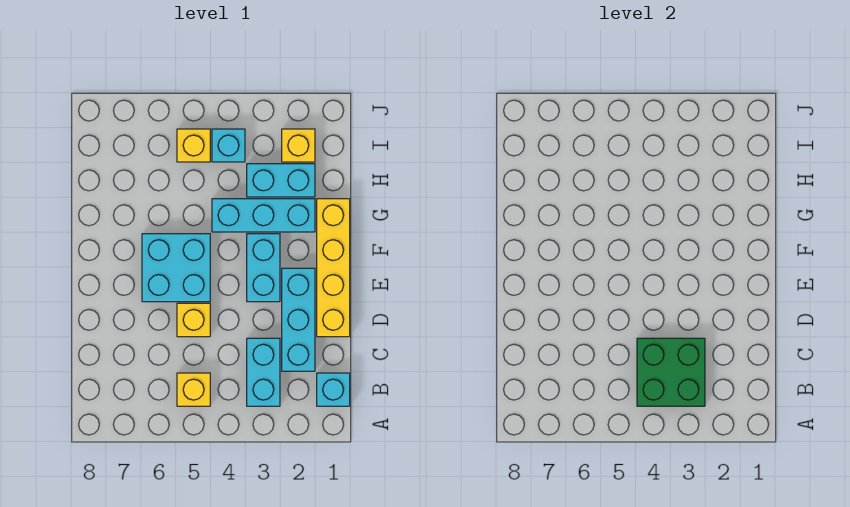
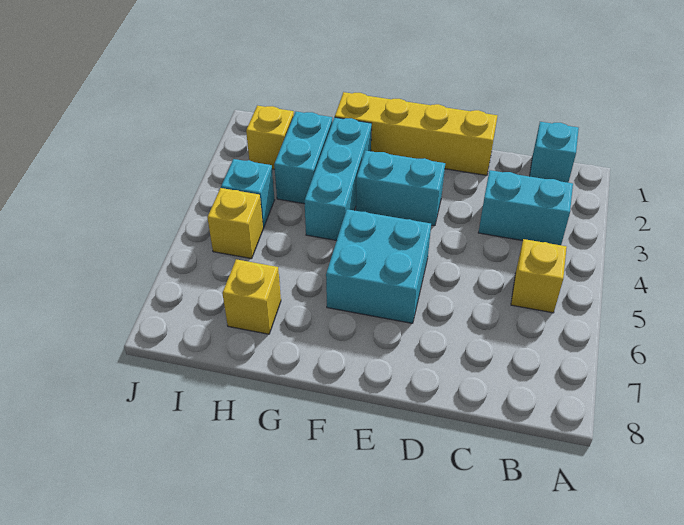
green 2x2 brick [637,338,705,406] -> none
cyan 1x3 brick [282,268,315,371] -> none
yellow 1x1 brick [177,303,210,337] -> yellow 1x1 brick moved to [222,259,281,334]

